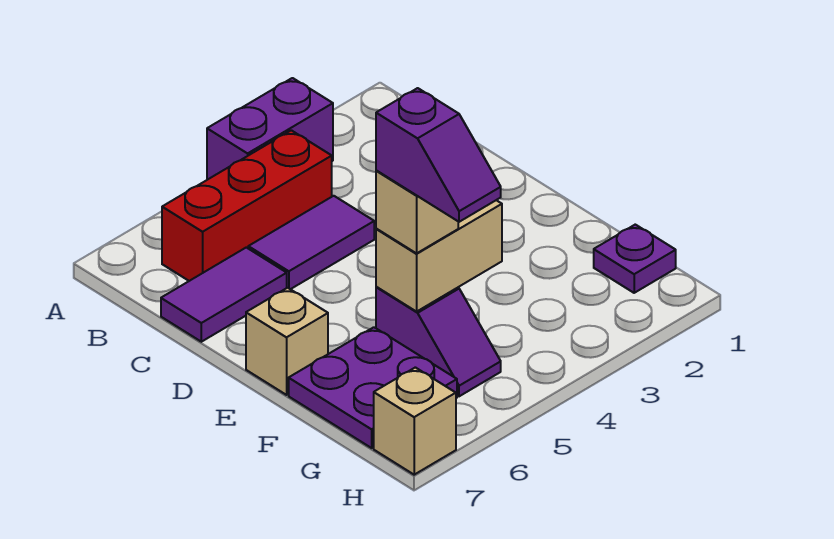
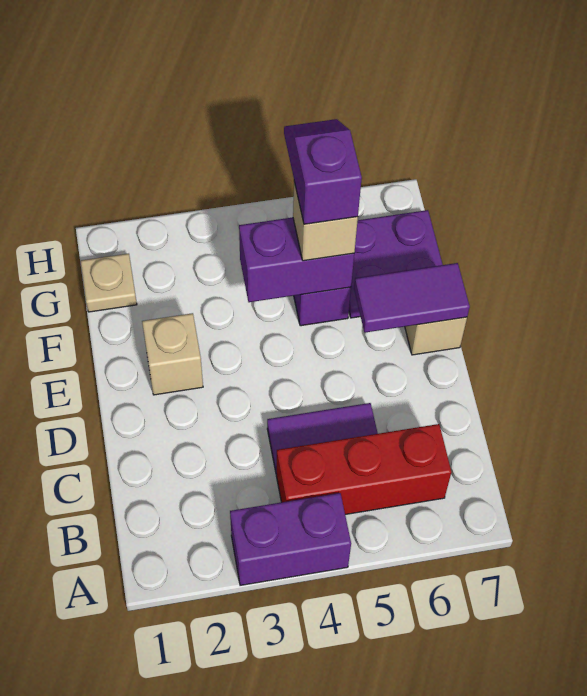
purple 1x2 tile [161,247,287,342] -> purple 1x2 tile moved to [354,263,470,333]
tan 1x2 brick [376,200,502,312] -> purple 1x2 brick [239,217,354,302]
purple 1x1 plate [594,225,676,293] -> tan 1x1 plate [81,254,137,312]
tan 1x1 brick [374,367,456,475] -> tan 1x1 brick moved to [142,313,203,395]

